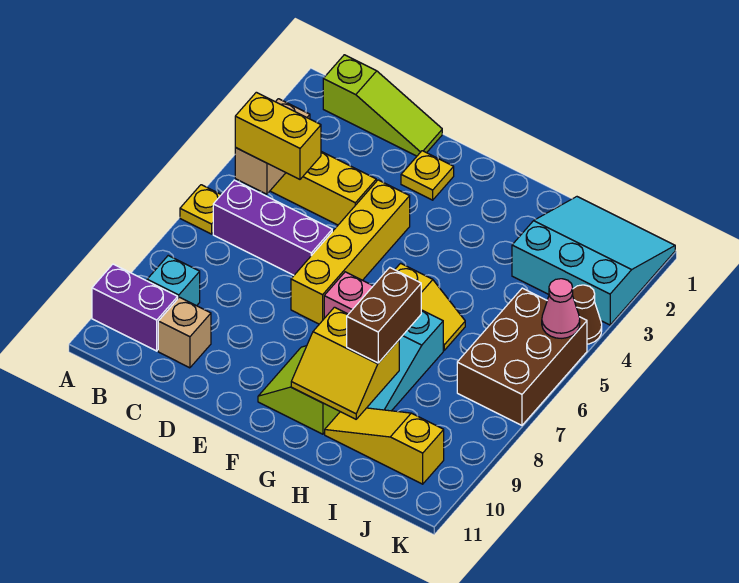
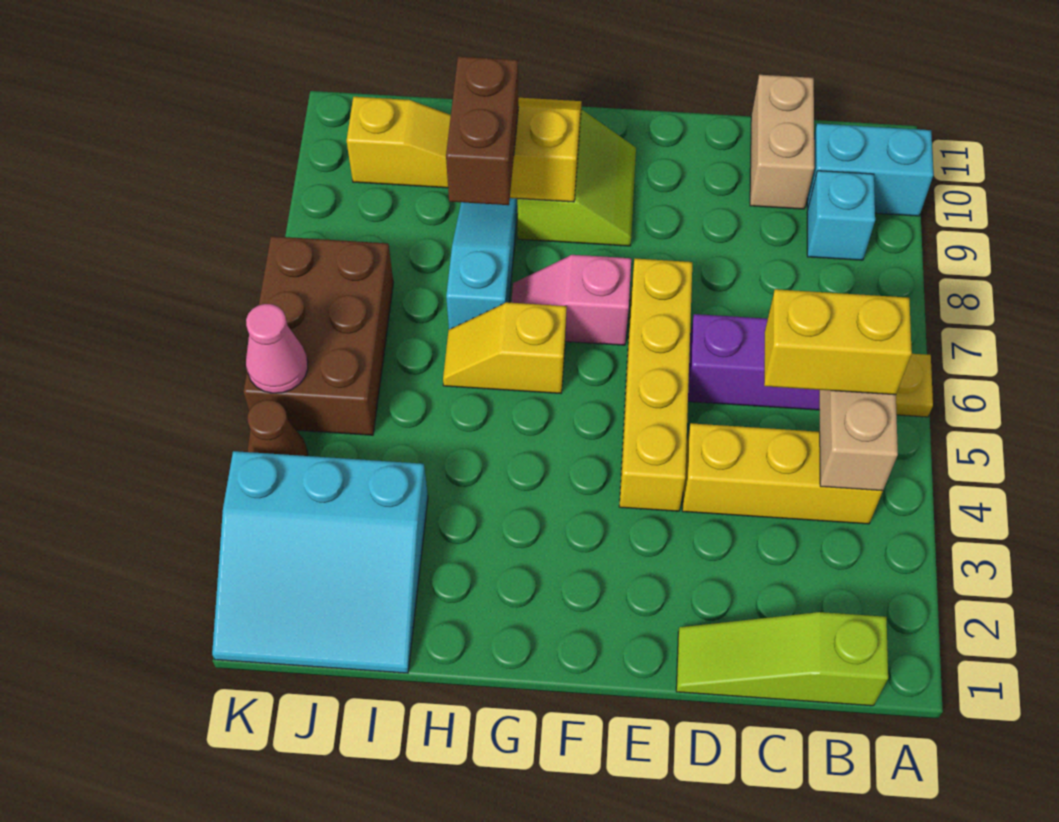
purple 1x2 brick [92,264,178,351] -> cyan 1x2 brick [807,124,933,216]
tan 1x1 brick [158,297,211,368] -> tan 1x2 brick [750,75,814,209]
yellow 1x1 plate [401,151,454,200] -> none

